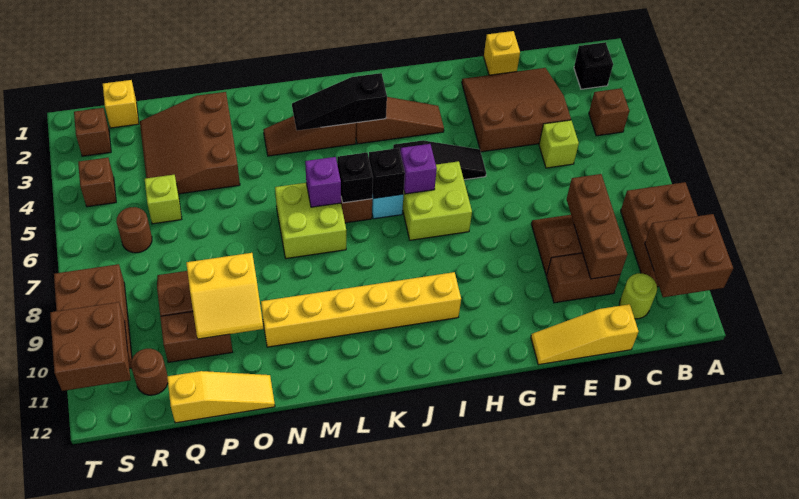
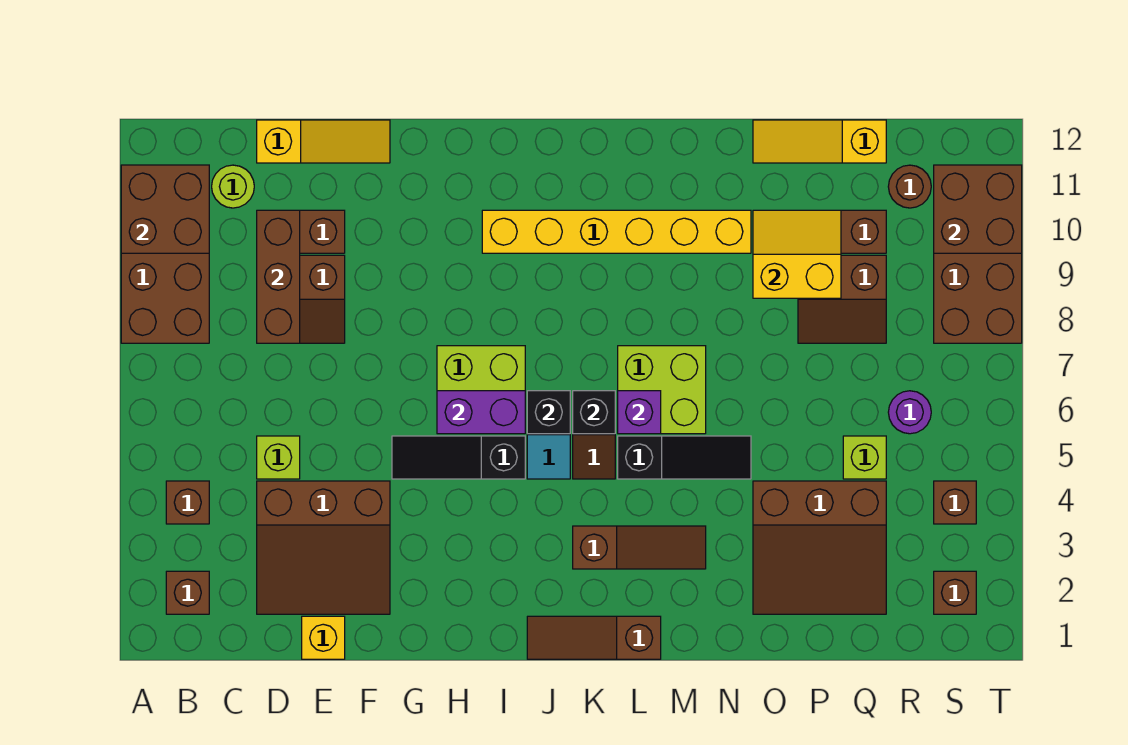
black 1x1 brick [574,42,613,89] -> brown 1x1 brick [166,571,209,614]
brown 1x3 slope [356,97,444,144] -> brown 1x3 slope moved to [527,616,661,659]
purple 1x1 brick [400,144,437,194] -> purple 1x2 brick [437,391,525,434]
black 1x3 slope [292,73,387,131] -> black 1x3 slope moved to [618,436,751,479]
brown 3x3 slope [140,92,240,194] -> brown 3x3 slope turned to [753,481,886,614]
yellow 1x1 brick [103,80,139,128] -> none
brown 1x1 round brick [116,207,152,253] -> purple 1x1 round brick [888,391,931,434]

